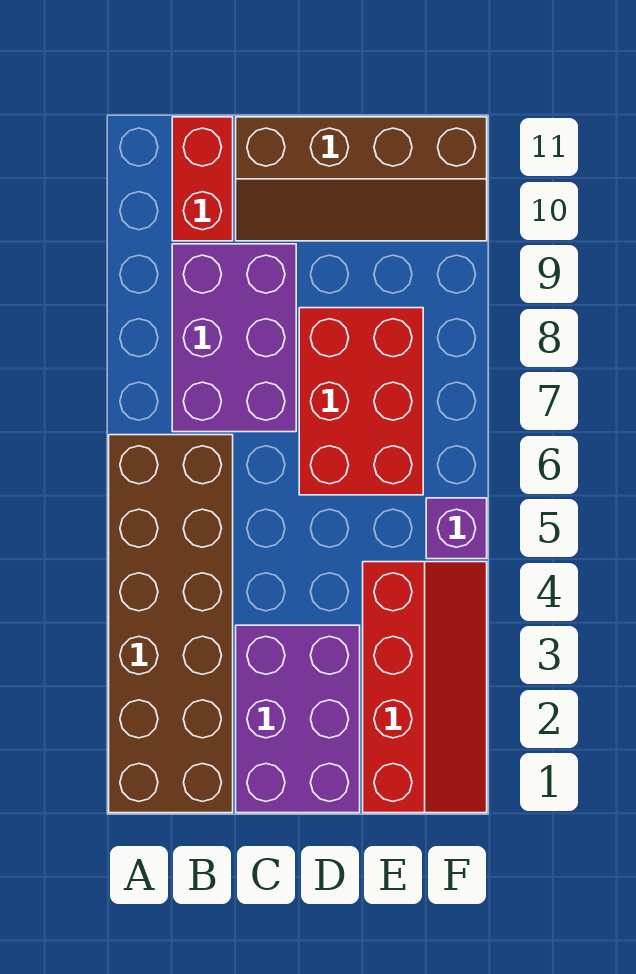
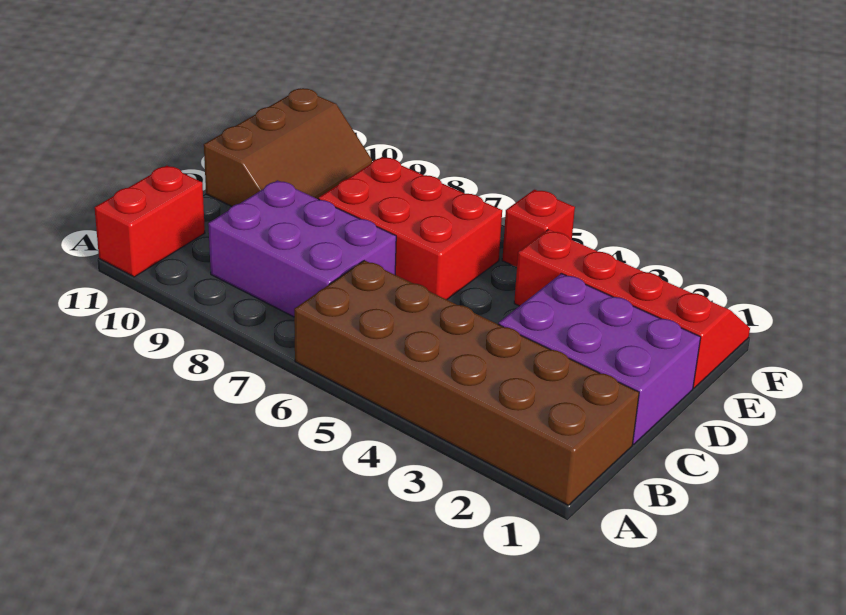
red 1x2 brick [172,117,233,241] -> red 1x2 brick turned to [94,166,205,277]
brown 2x4 slope [236,117,487,241] -> brown 2x3 slope [204,88,372,206]
purple 1x1 brick [426,498,487,559] -> red 1x1 brick [502,190,575,267]

